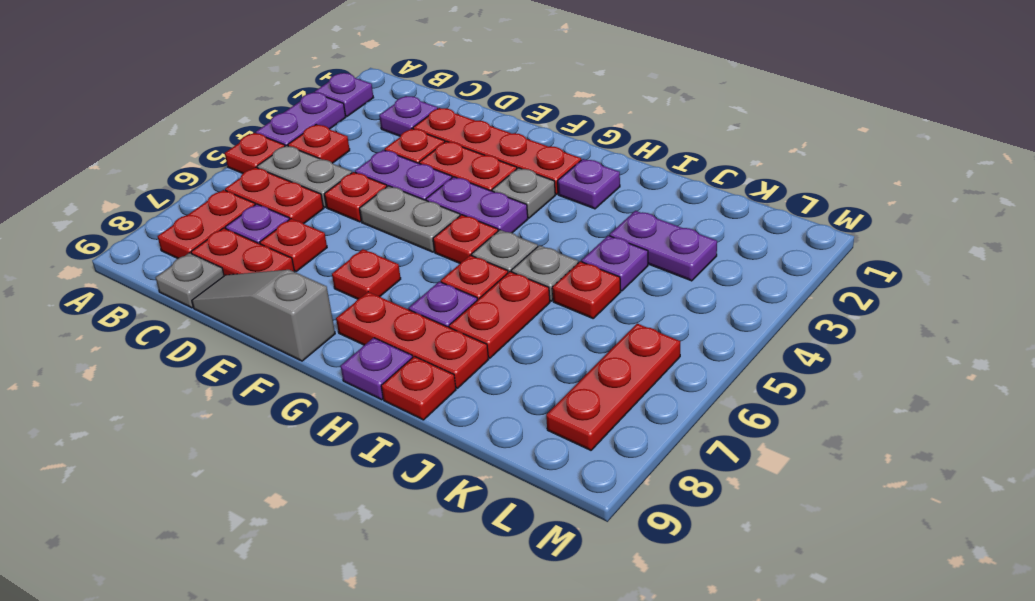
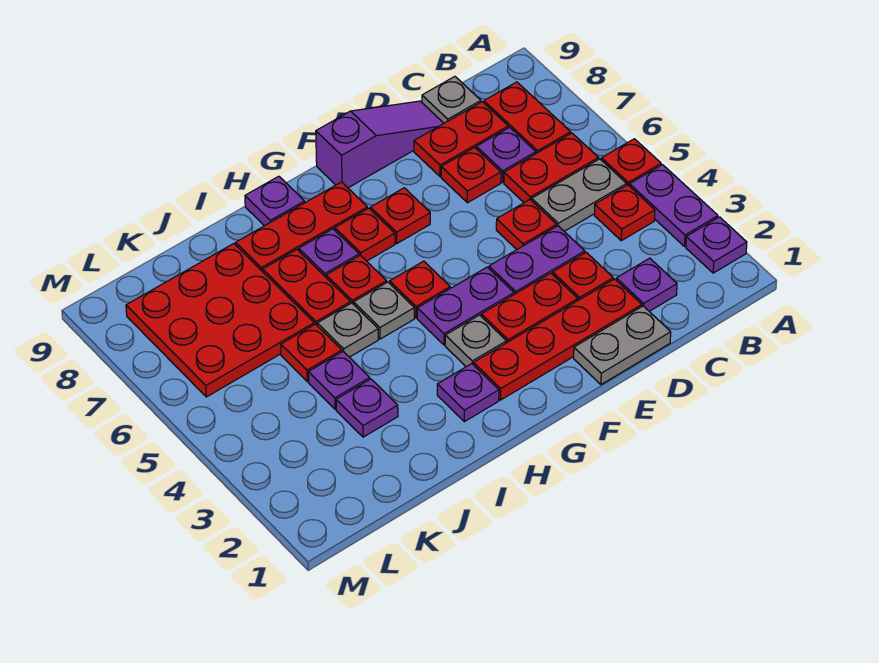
grey 1x3 slope [192,270,335,361] -> purple 1x3 slope [316,101,444,188]
grey 1x2 plate [360,186,460,252] -> grey 1x2 plate moved to [574,306,671,385]
red 1x1 plate [381,356,456,420] -> red 1x1 plate moved to [335,208,395,261]
purple 1x2 plate [610,211,717,281] -> purple 1x1 plate [336,379,398,437]
red 1x3 plate [546,324,680,450] -> red 3x3 plate [126,244,314,397]

